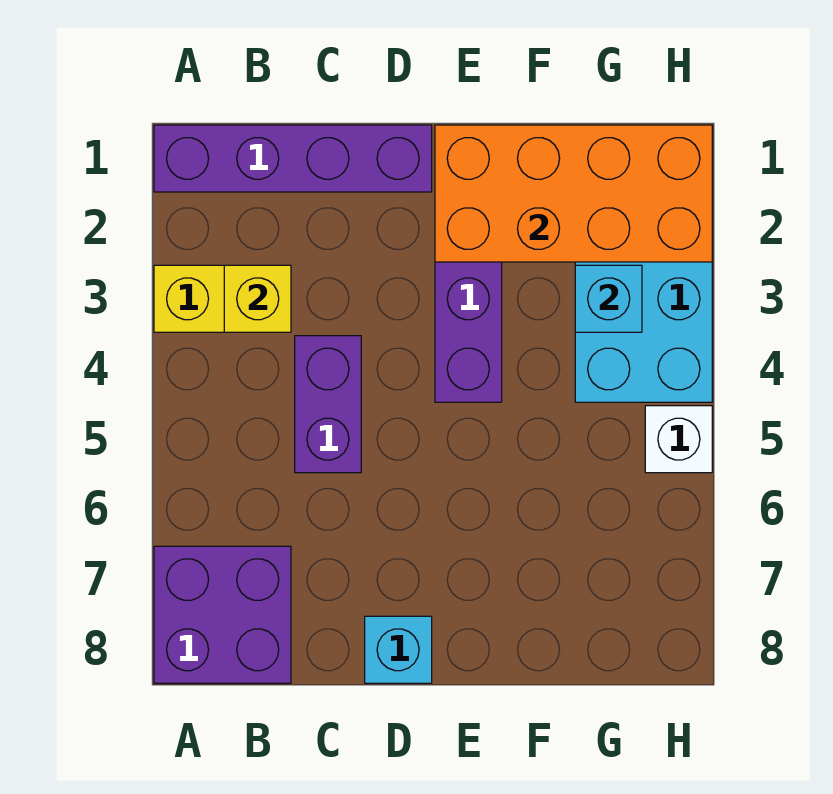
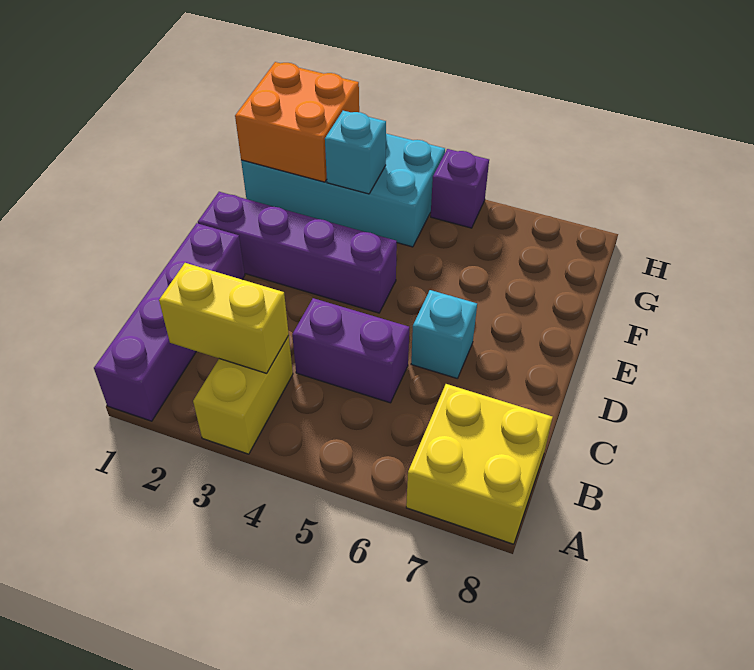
purple 2x2 brick [154,546,291,683] -> yellow 2x2 brick [406,384,553,544]
yellow 1x1 brick [224,265,291,332] -> yellow 1x2 brick [159,263,289,373]
cyan 1x1 brick [365,616,432,683] -> cyan 1x1 brick moved to [411,290,477,379]
orange 2x4 brick [435,125,712,262] -> orange 2x2 brick [235,62,359,182]
white 1x1 brick [645,406,712,473] -> purple 1x1 brick [431,149,489,228]

